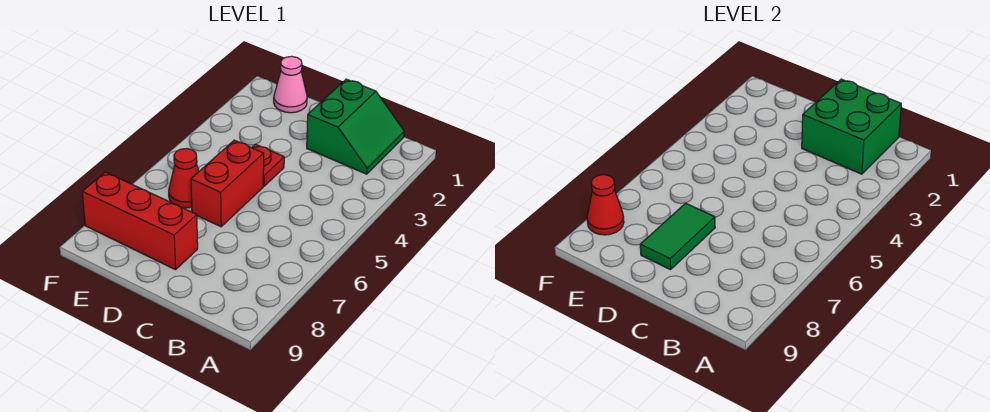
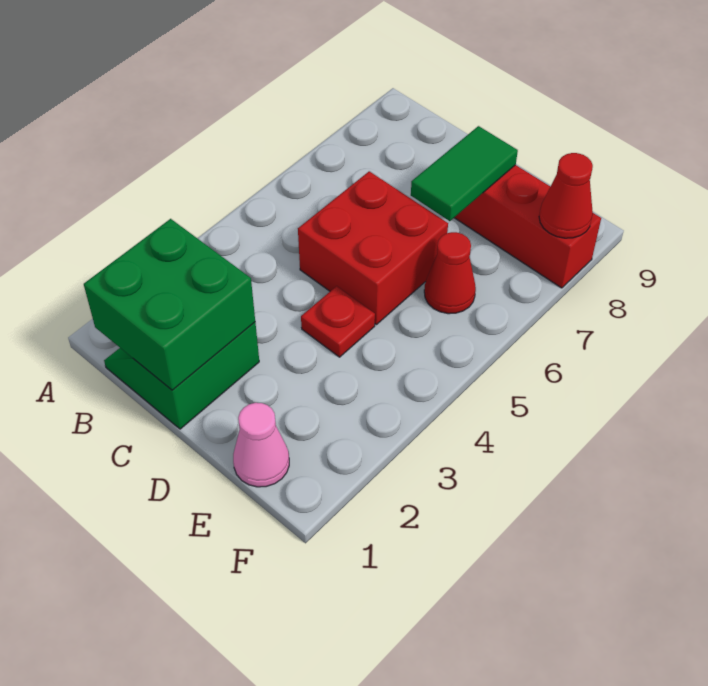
red 1x2 brick [191,140,264,227] -> red 2x2 brick [298,171,448,325]

